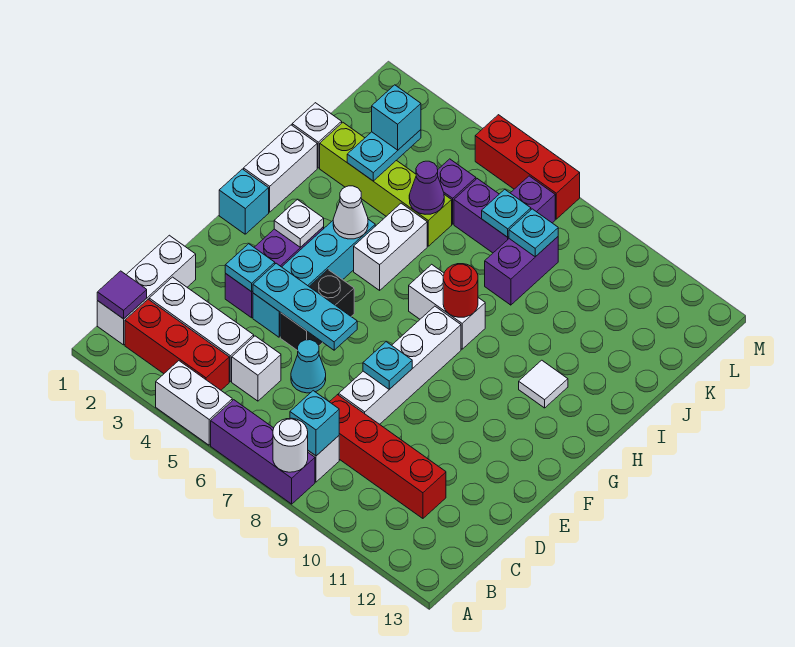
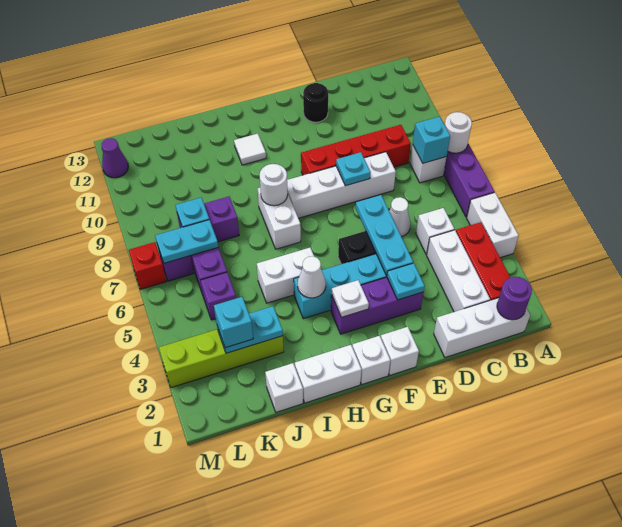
purple 1x1 tile [97,271,147,319] -> purple 1x1 round brick [497,277,532,320]
red 1x4 brick [330,395,446,518] -> red 1x4 brick turned to [301,125,411,175]
cyan 1x1 cone [291,340,326,393] -> white 1x1 cone [389,197,411,237]
none -> black 1x1 round brick [303,83,328,122]
none -> white 1x1 brick [381,327,419,375]
cyan 1x1 brick [219,169,269,234] -> white 1x1 brick [352,336,390,384]
red 1x1 round brick [443,264,478,317] -> white 1x1 round brick [260,164,288,206]
lime 1x4 brick [320,123,452,246] -> lime 1x4 brick turned to [159,329,284,388]
purple 1x1 cone [409,161,444,214] -> purple 1x1 cone moved to [102,138,128,178]
cyan 1x1 plate [482,189,531,237] -> cyan 1x2 plate [155,220,218,263]
red 1x3 brick [475,115,580,219] -> red 1x1 brick [129,242,166,289]

